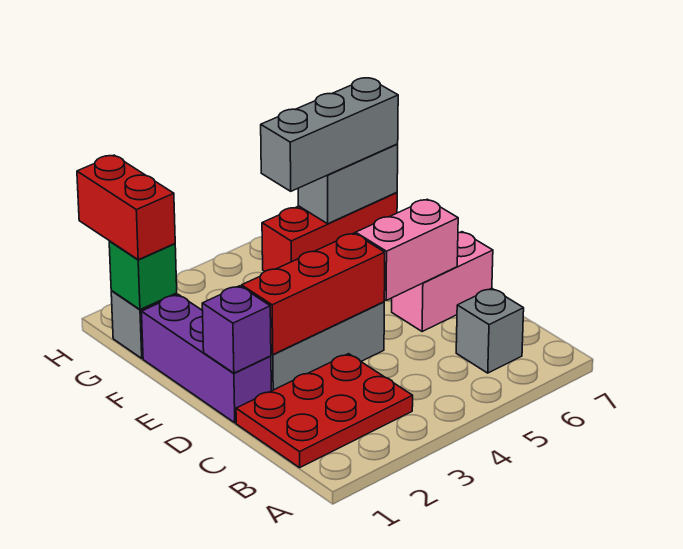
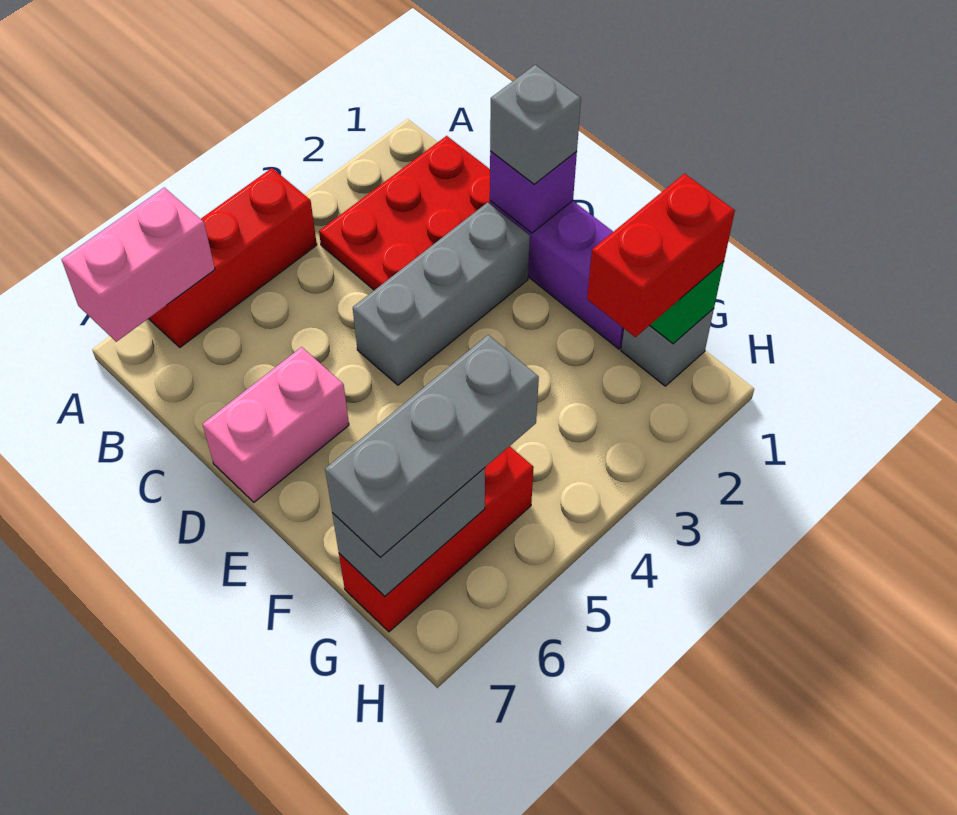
grey 1x1 brick [456,288,524,373] -> grey 1x1 brick moved to [490,65,581,184]
red 1x3 brick [242,233,385,354] -> red 1x3 brick moved to [149,168,317,347]
pink 1x2 brick [356,199,458,300] -> pink 1x2 brick moved to [62,188,215,342]
red 1x2 brick [77,155,175,260] -> red 1x2 brick turned to [587,174,735,337]

